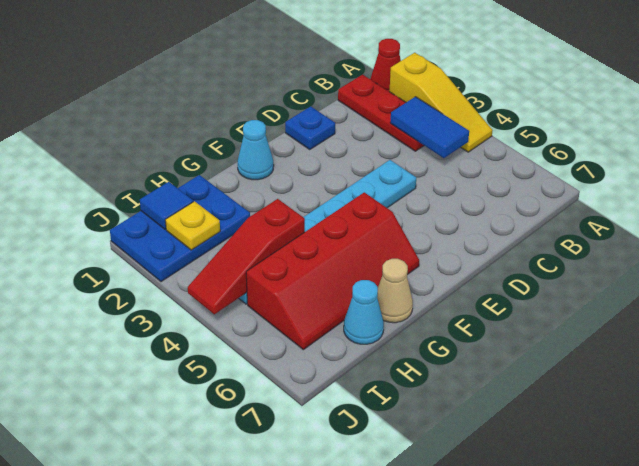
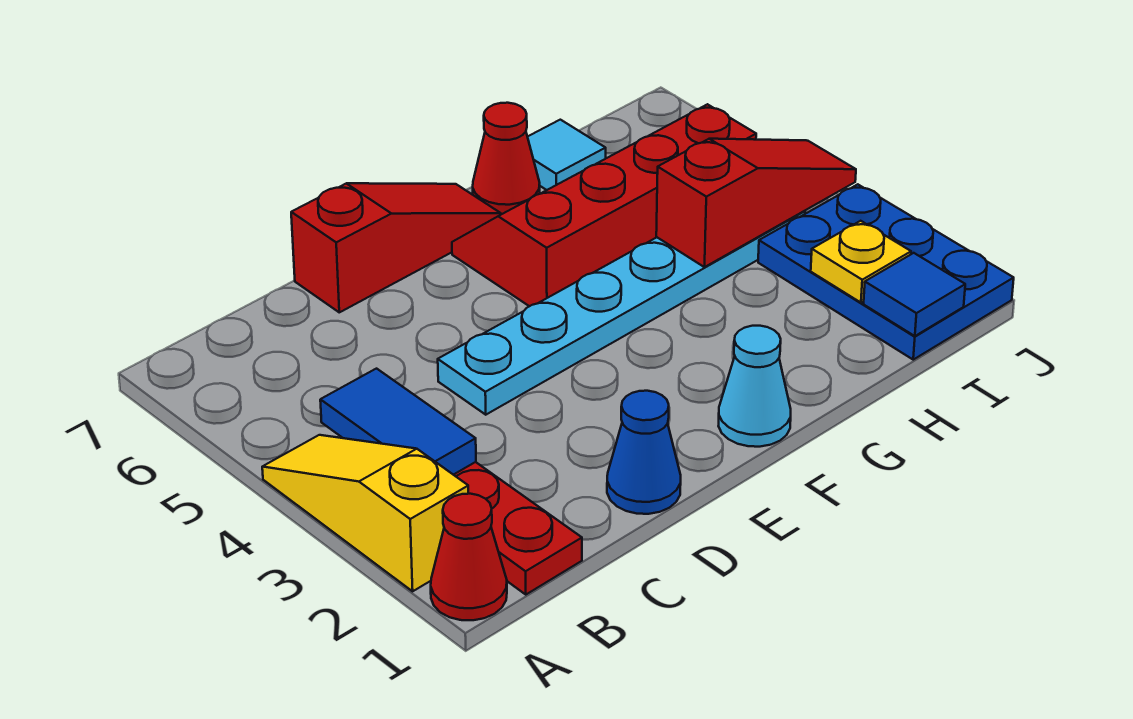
blue 1x1 plate [285,106,335,149] -> blue 1x1 cone [607,391,681,514]
none -> red 1x3 slope [291,183,501,312]
tan 1x1 cone [377,259,413,323] -> red 1x1 cone [473,103,540,214]
blue 2x3 plate [110,175,250,282] -> blue 2x3 plate turned to [758,184,1014,360]
cyan 1x1 cone [344,280,384,344] -> cyan 1x1 tile [528,120,606,190]

